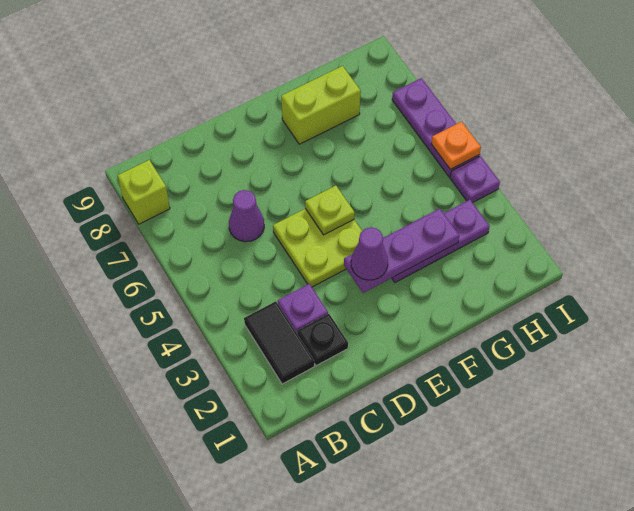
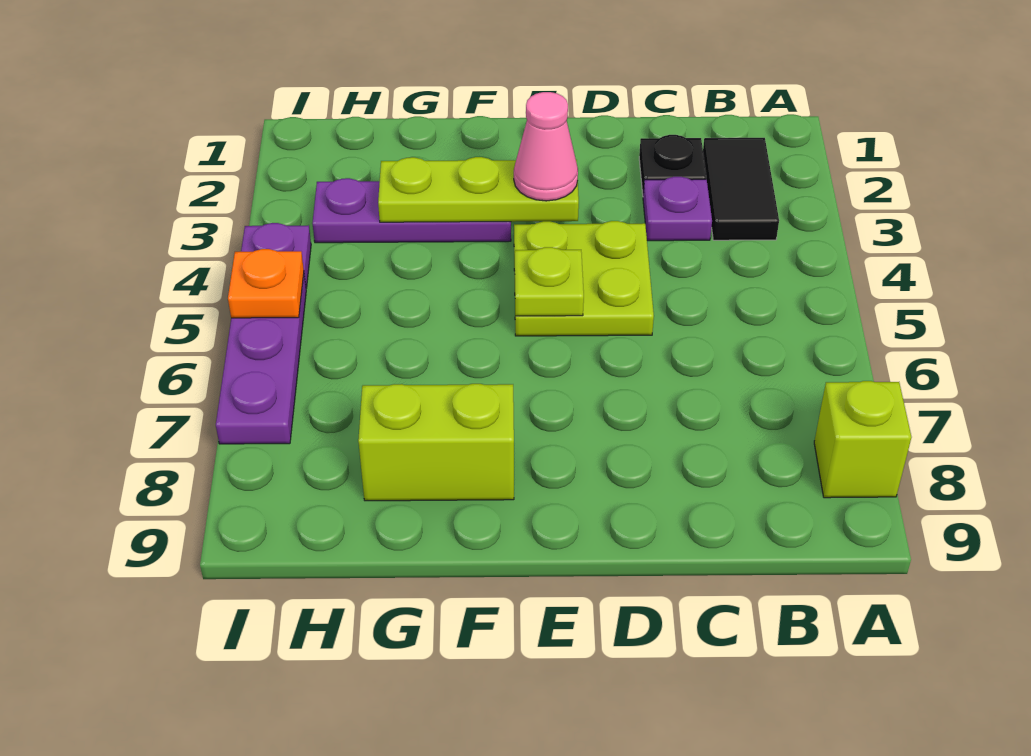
purple 1x1 cone [229,190,264,242] -> none
purple 1x3 plate [344,208,459,293] -> lime 1x3 plate [378,157,579,222]
purple 1x1 cone [351,227,388,280] -> pink 1x1 cone [514,92,578,201]

